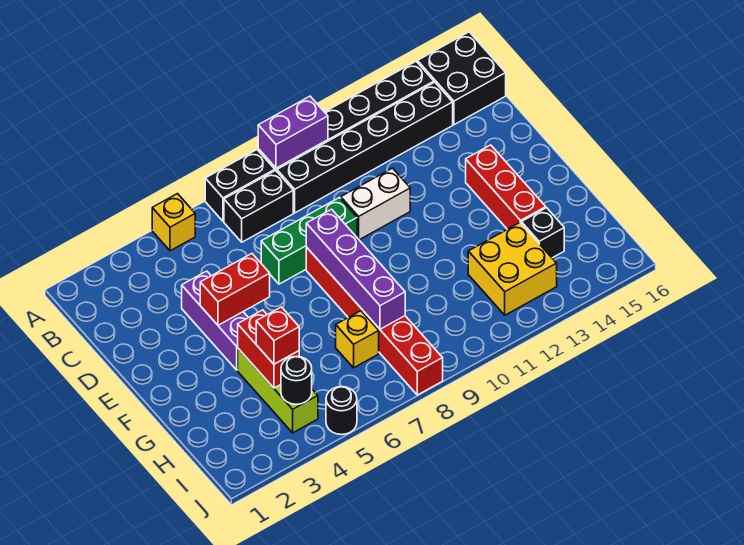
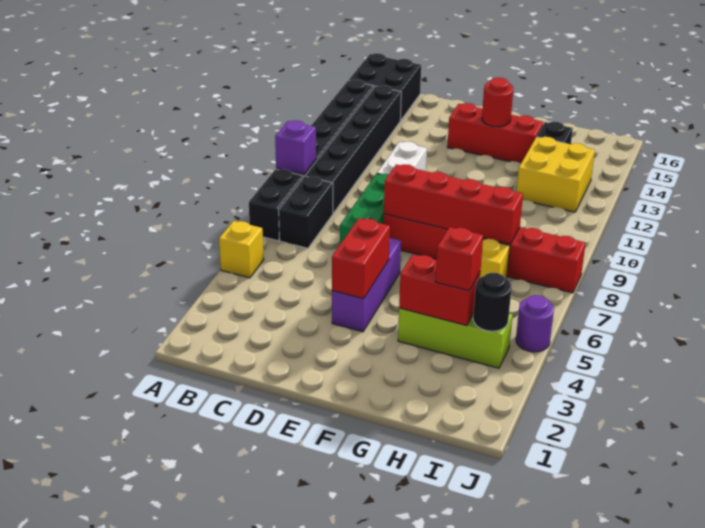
purple 1x2 brick [258,96,328,168] -> purple 1x1 brick [275,120,316,175]
purple 1x3 brick [182,271,248,370] -> purple 1x3 brick turned to [332,238,401,332]
purple 1x4 brick [306,209,405,329] -> red 1x4 brick [384,164,523,244]
none -> red 1x1 round brick [482,78,513,127]
black 1x1 round brick [326,387,357,435] -> purple 1x1 round brick [516,295,554,352]

